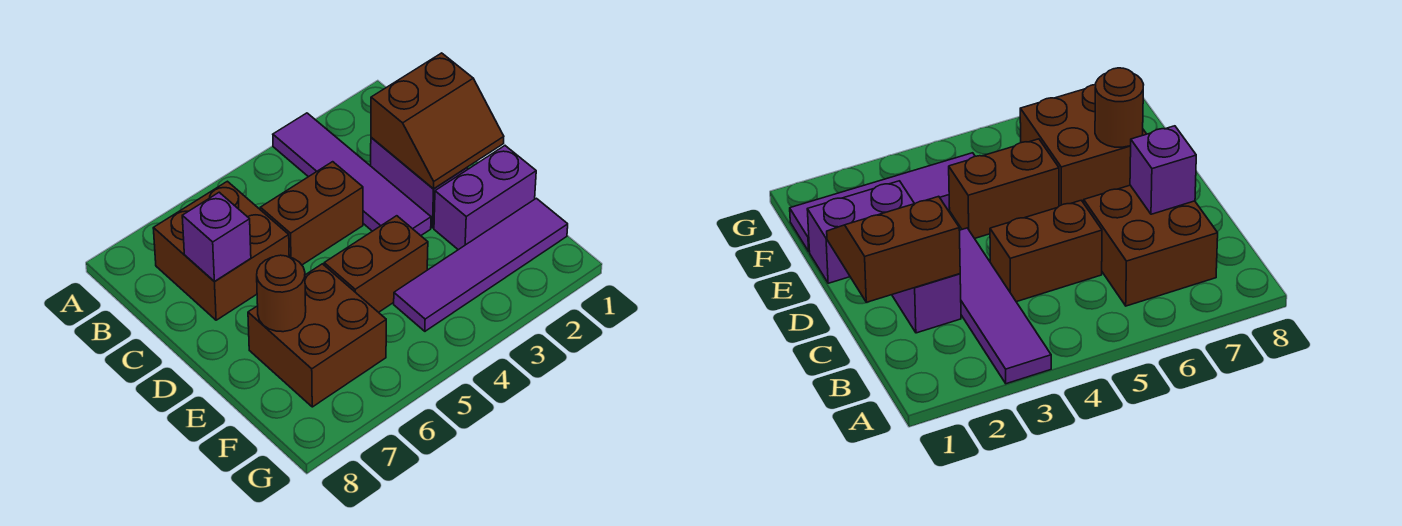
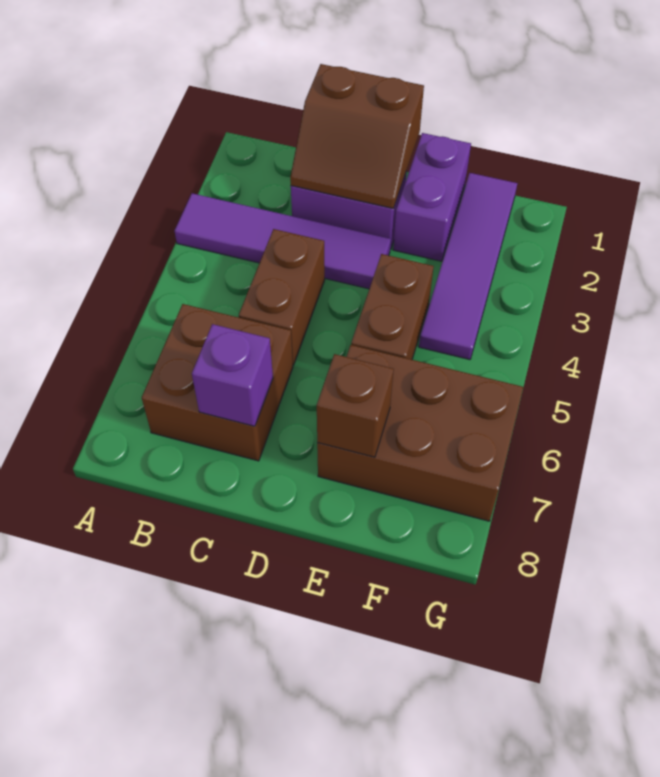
brown 2x2 slope [371,53,504,189] -> brown 2x2 slope turned to [290,64,424,209]
brown 2x2 brick [248,264,386,407] -> brown 2x3 brick [317,345,523,521]
brown 1x1 round brick [257,255,306,332] -> brown 1x1 brick [317,354,394,457]

